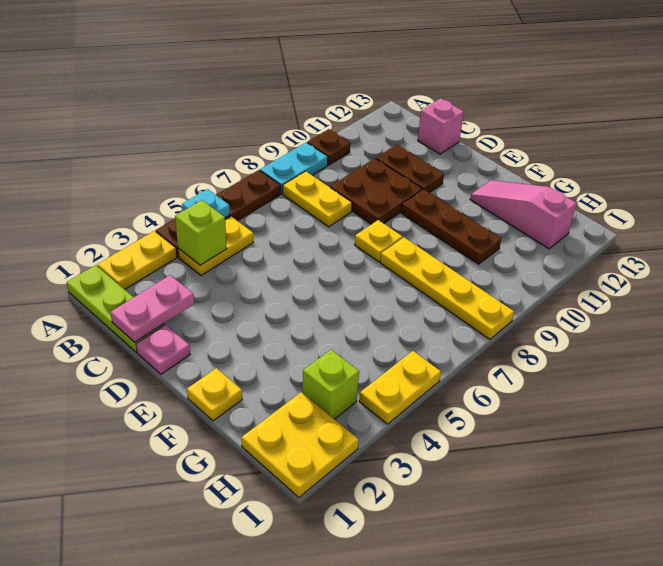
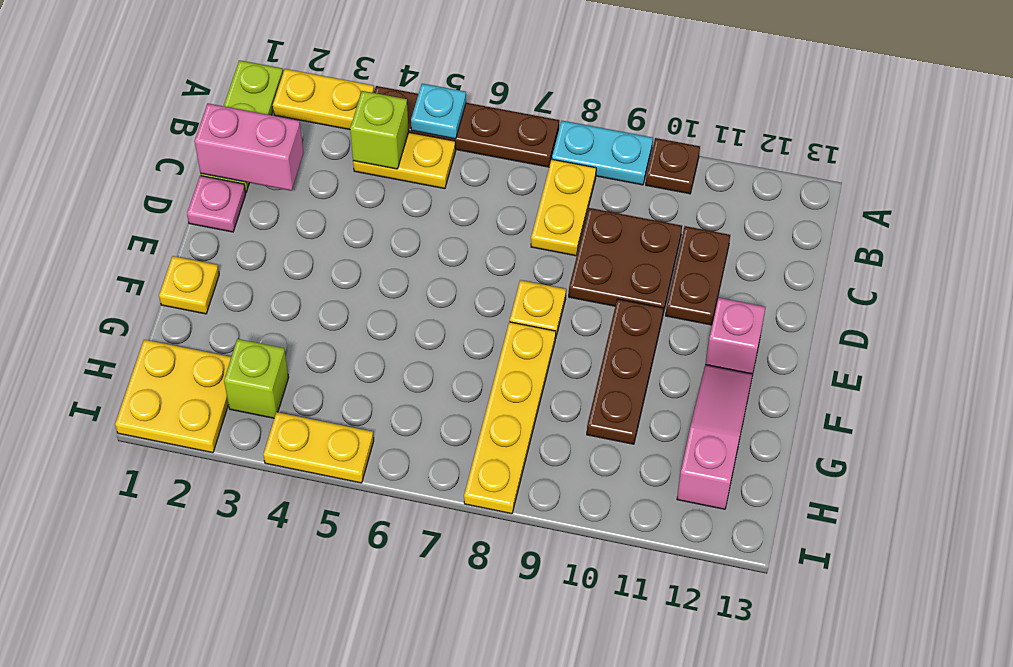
pink 1x2 plate [110,275,194,342] -> pink 1x2 brick [194,103,304,191]
pink 1x1 brick [418,99,464,154] -> pink 1x1 brick moved to [706,298,766,374]

